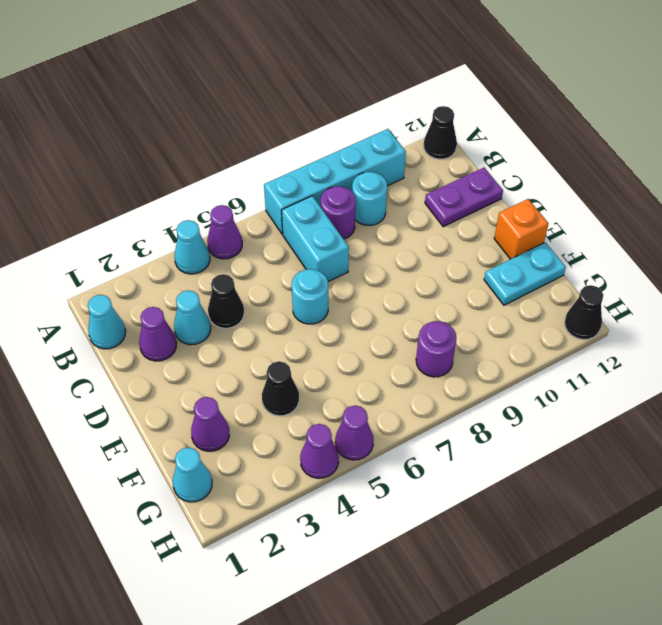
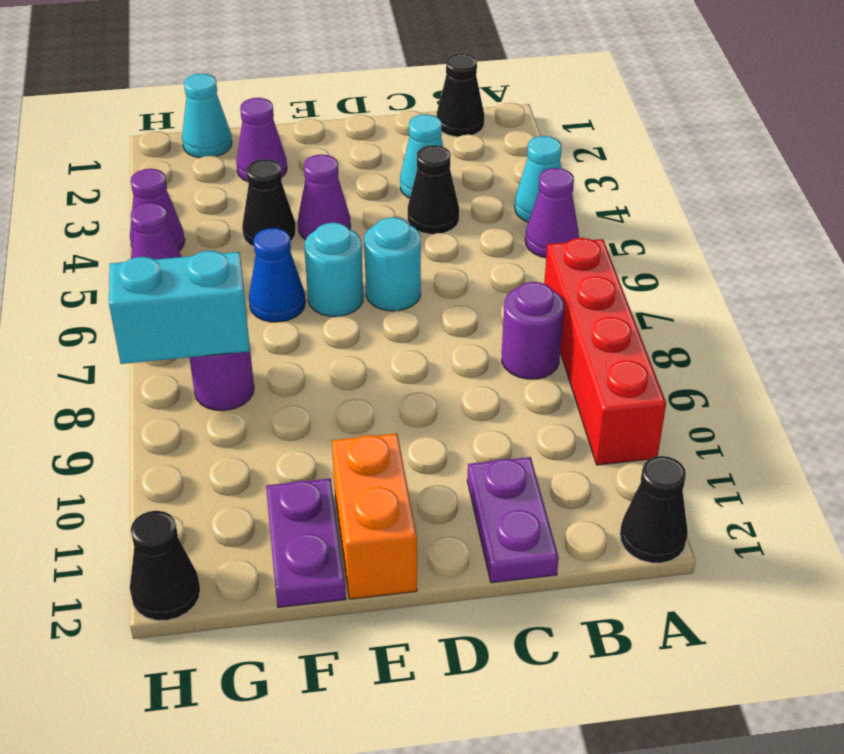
cyan 1x4 brick [264,129,406,234] -> red 1x4 brick [544,238,666,465]
cyan 1x1 cone [88,295,126,349] -> black 1x1 cone [437,54,484,137]
cyan 1x2 brick [282,196,349,282] -> cyan 1x2 brick moved to [109,251,250,364]
cyan 1x1 round brick [352,172,387,225] -> cyan 1x1 round brick moved to [304,223,363,316]
purple 1x1 cone [139,307,177,361] -> purple 1x1 cone moved to [298,154,351,240]
orange 1x1 brick [494,199,548,259] -> orange 1x2 brick [332,433,417,599]
none -> blue 1x1 cone [249,228,305,322]
cyan 1x2 plate [484,242,566,305] -> purple 1x2 plate [266,479,346,607]

